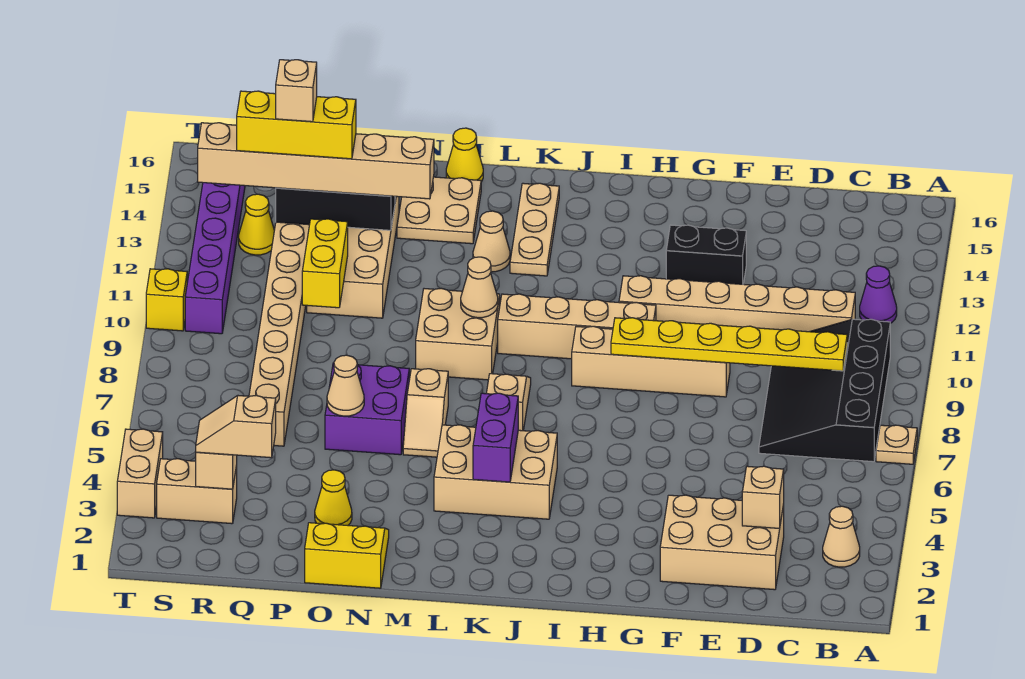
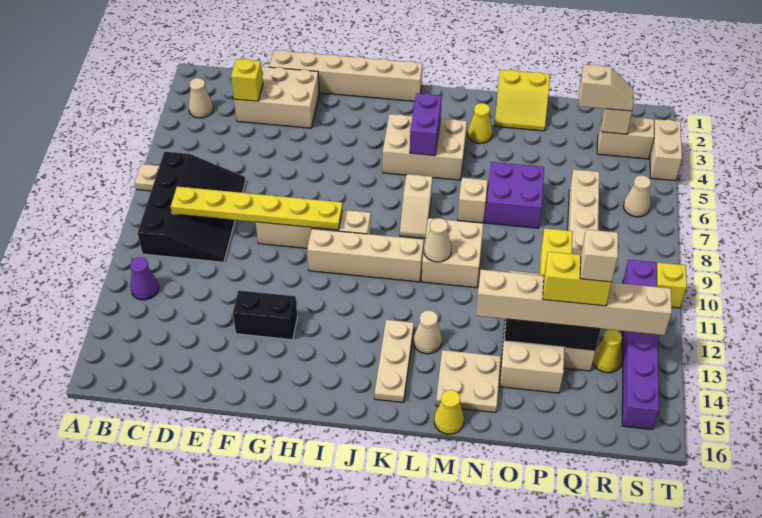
tan 1x6 brick [619,276,855,332] -> tan 1x6 brick moved to [269,50,423,101]
tan 1x1 brick [742,466,784,529] -> yellow 1x1 brick [231,59,263,101]
yellow 1x1 cone [315,470,352,525] -> yellow 1x1 cone moved to [468,103,492,144]
tan 1x1 cone [327,355,364,416] -> tan 1x1 cone moved to [623,175,651,217]
yellow 1x3 brick [237,91,356,159] -> yellow 1x2 brick [543,252,612,306]

